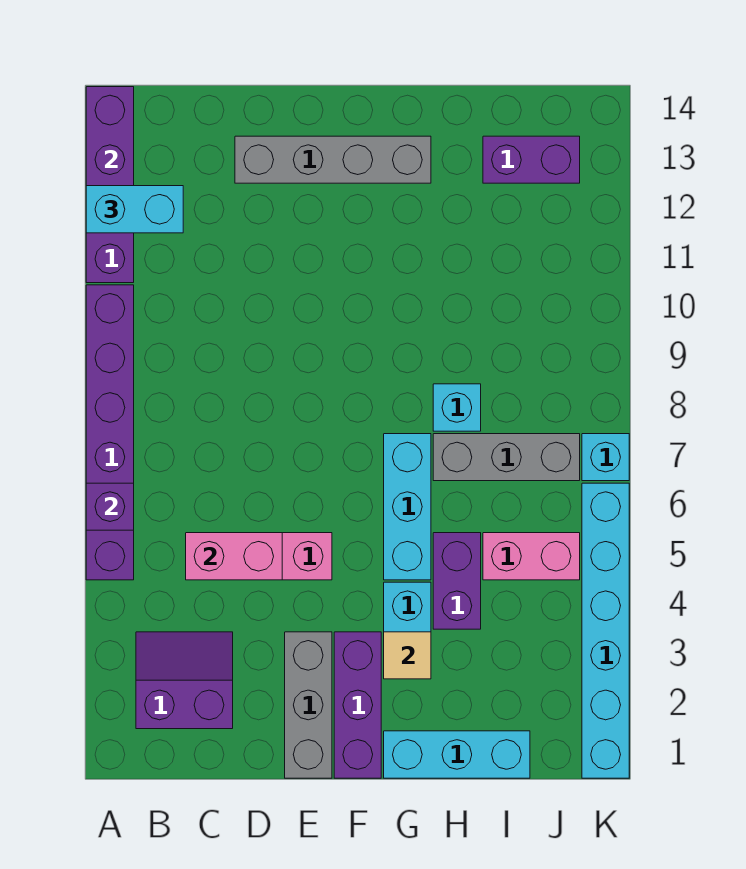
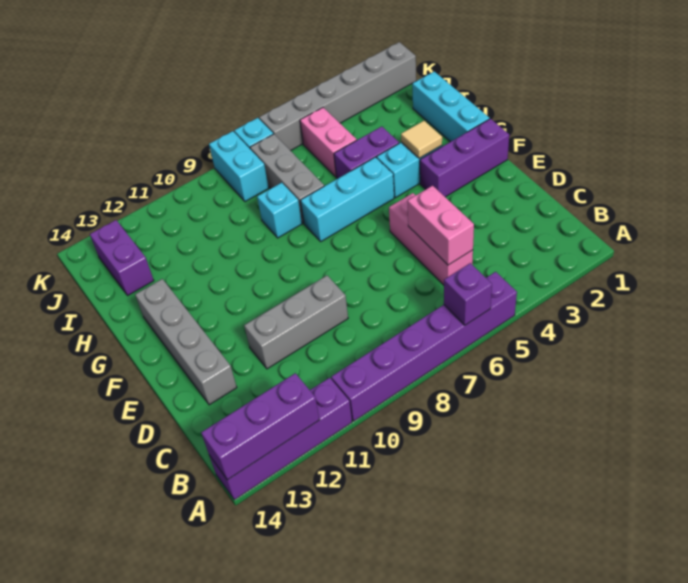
cyan 1x2 brick [86,186,183,233] -> cyan 1x2 brick moved to [209,131,269,202]
purple 2x2 slope [136,632,233,729] -> none
grey 1x3 brick [285,632,332,778] -> grey 1x3 brick moved to [244,276,348,369]
cyan 1x6 brick [582,483,629,778] -> grey 1x6 brick [259,42,416,151]

